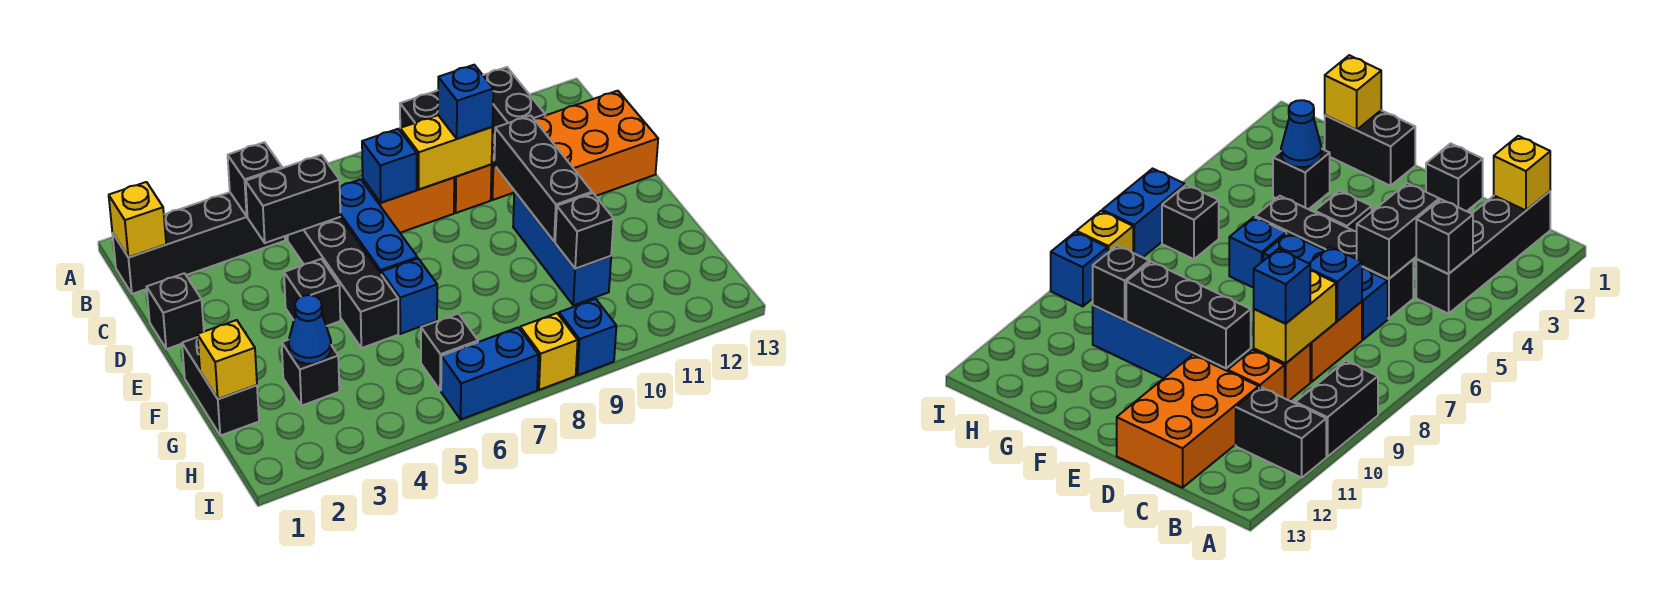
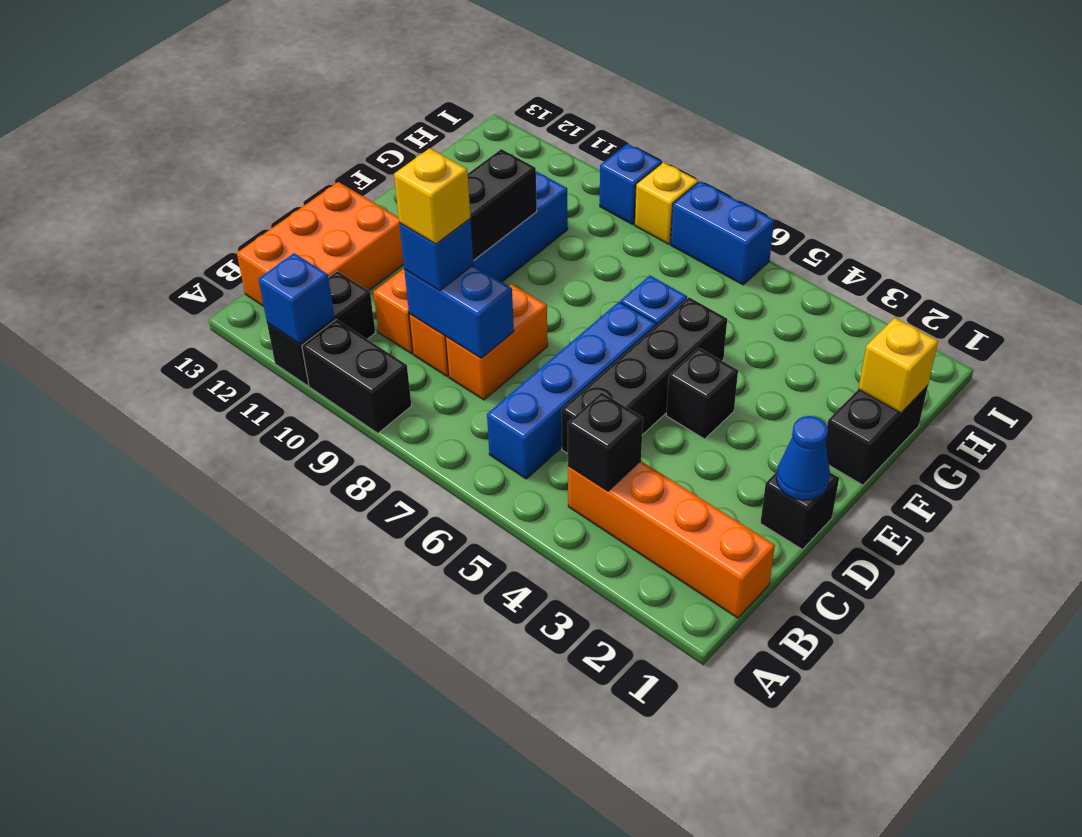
black 1x4 brick [112,192,285,294] -> orange 1x4 brick [568,461,775,618]
yellow 1x1 brick [109,182,166,257] -> yellow 1x1 brick moved to [394,148,470,244]
black 1x2 brick [246,155,340,243] -> none
blue 1x3 brick [340,179,417,273] -> blue 1x4 brick [487,302,656,479]
orange 1x2 brick [363,178,454,233] -> orange 1x2 brick turned to [446,284,548,400]
blue 1x1 brick [362,129,417,203] -> blue 1x1 brick moved to [258,253,335,344]
yellow 1x2 brick [400,115,493,189] -> blue 1x2 brick [404,265,514,358]
orange 2x3 brick [534,91,658,196] -> orange 2x3 brick turned to [237,182,404,306]
black 1x1 brick [282,340,339,406] -> none
blue 1x1 cone [289,295,331,364] -> blue 1x1 cone moved to [776,416,830,500]
black 1x1 brick [555,193,614,269] -> none
black 1x1 brick [421,314,478,391] -> none

